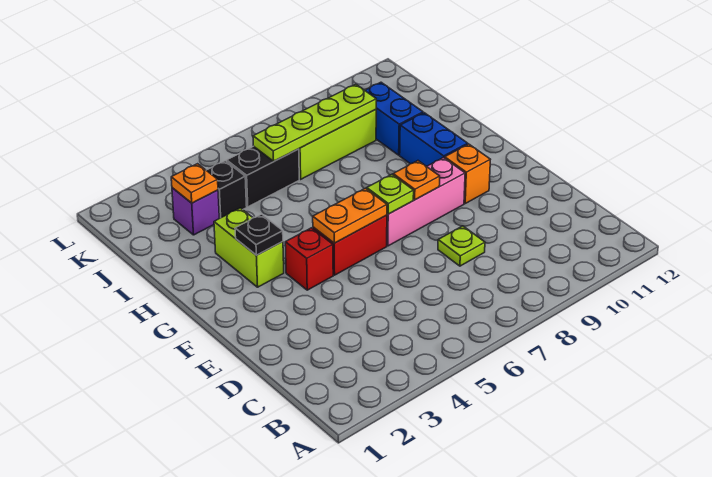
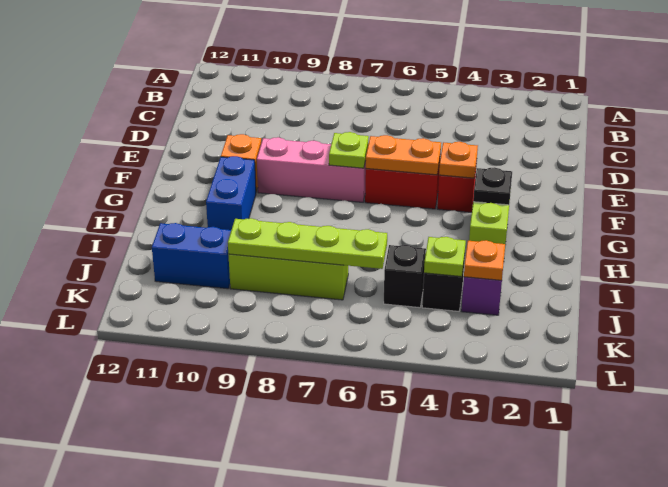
lime 1x1 plate [438,226,485,266] -> lime 1x1 plate moved to [424,237,466,277]
orange 1x1 plate [393,161,440,200] -> orange 1x1 plate moved to [439,142,478,178]
blue 1x2 brick [365,82,423,155] -> blue 1x2 brick turned to [152,223,231,289]
black 1x2 brick [227,146,299,207] -> black 1x1 brick [384,245,426,308]

